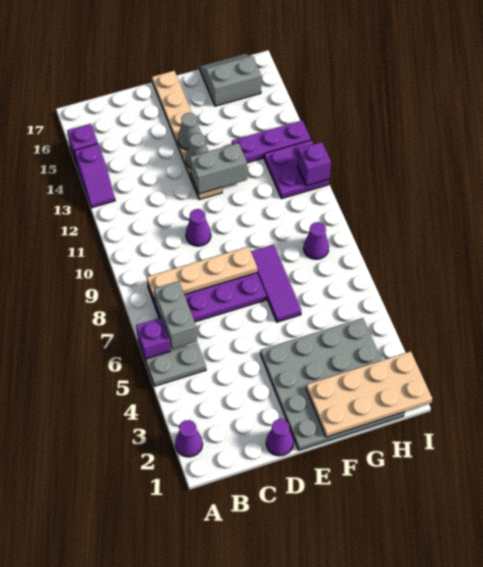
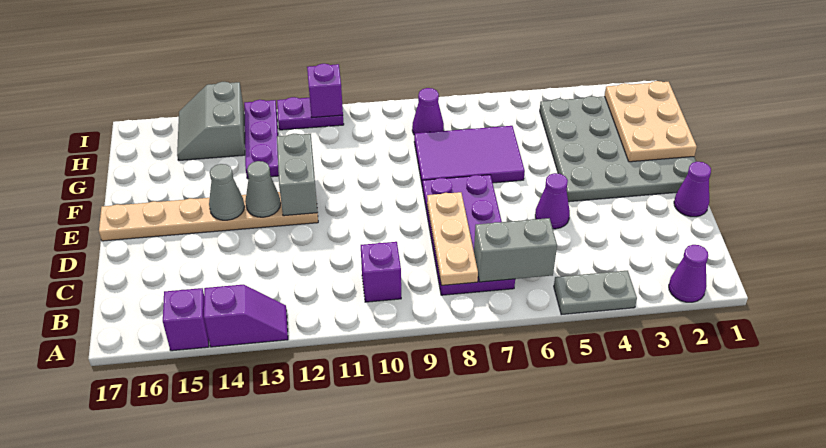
grey 1x2 plate [146,343,206,386] -> grey 1x2 plate turned to [554,271,637,315]
purple 1x1 brick [136,318,171,361] -> purple 1x1 brick moved to [361,242,401,302]
tan 1x4 plate [147,247,257,302] -> tan 1x3 plate [427,192,478,285]
purple 1x1 cone [186,209,211,246] -> purple 1x1 cone moved to [535,173,570,229]
tan 2x4 plate [306,351,432,437] -> tan 2x3 plate [605,81,697,162]
purple 1x3 tile [251,244,301,322] -> purple 2x3 tile [414,126,525,188]
grey 2x2 slope [199,54,261,106] -> grey 2x2 slope moved to [177,82,245,160]
purple 2x2 plate [264,140,329,199] -> purple 1x2 plate [277,97,344,130]

